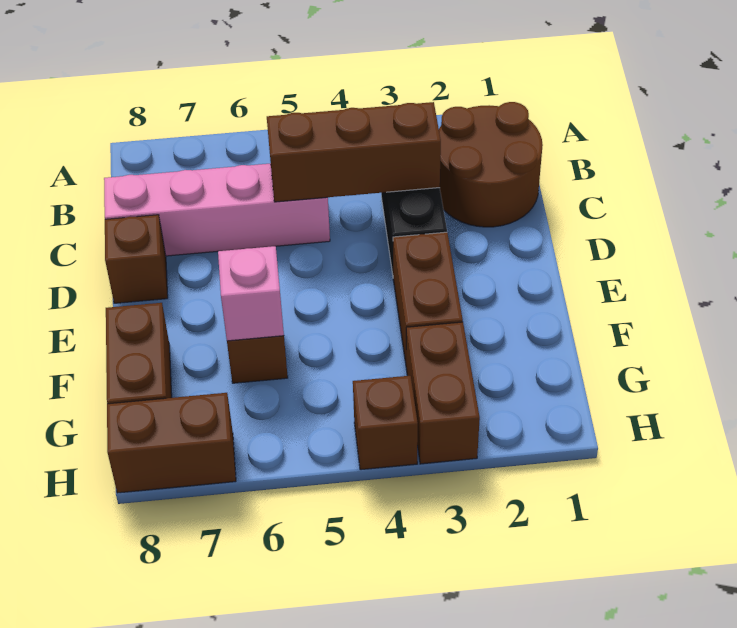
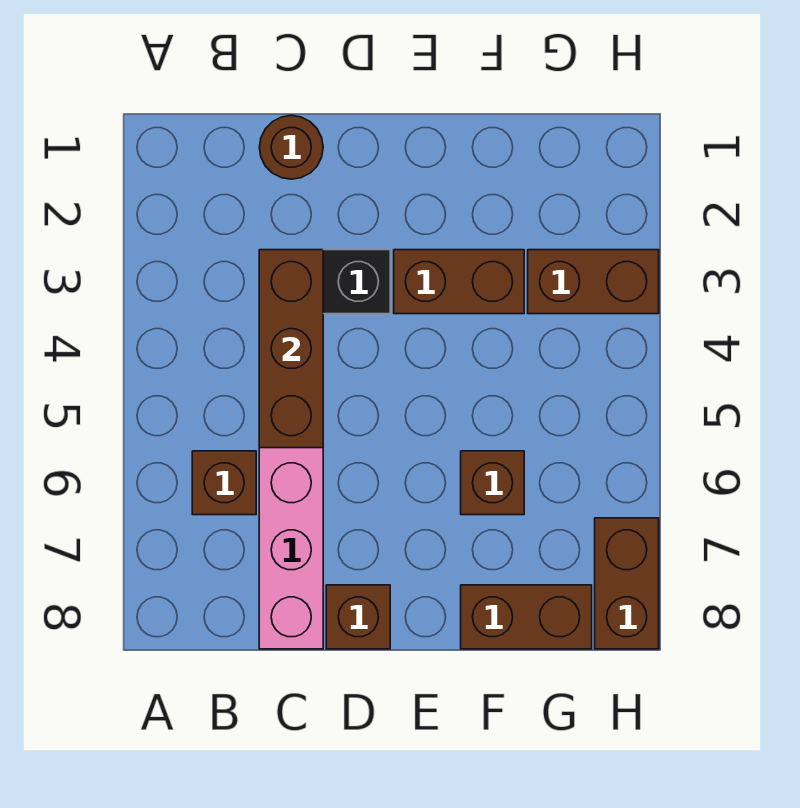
brown 2x2 round brick [439,102,543,227] -> brown 1x1 round brick [259,116,323,179]
pink 1x1 brick [218,246,284,341] -> none
brown 1x1 brick [353,376,418,470] -> brown 1x1 brick moved to [192,451,256,515]

